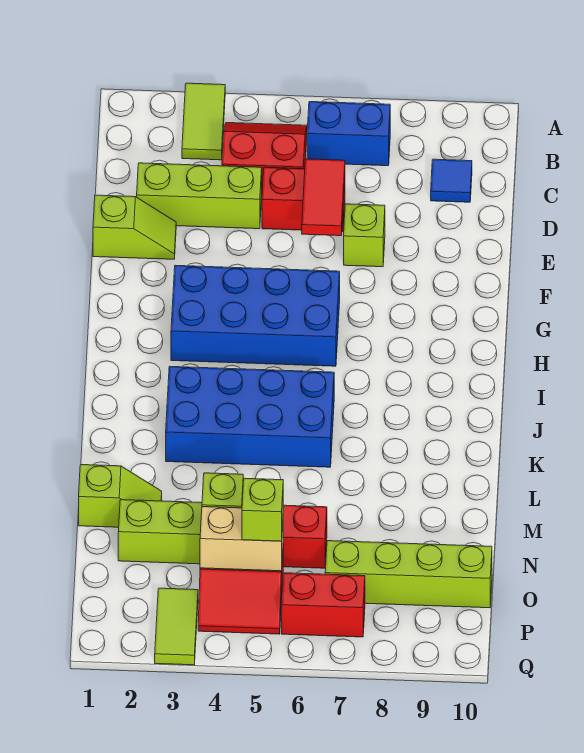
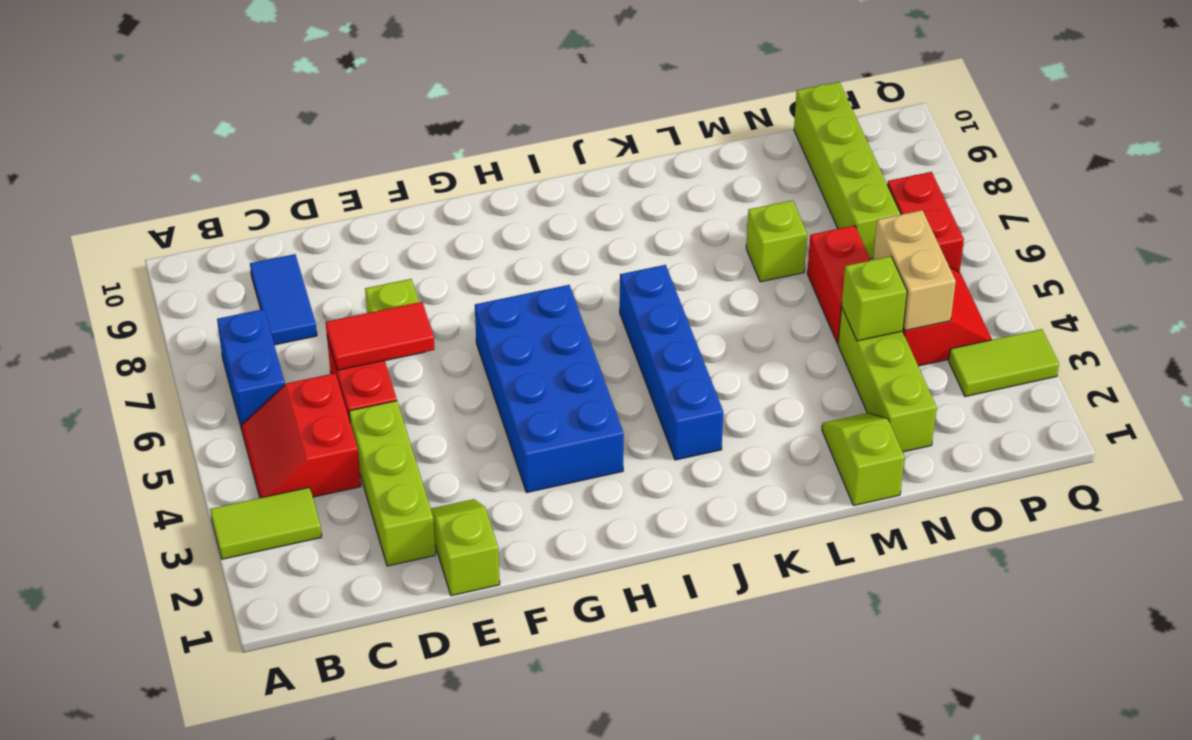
blue 1x1 tile [431,159,472,202] -> blue 1x2 tile [250,254,317,345]
blue 2x4 brick [166,367,334,467] -> blue 1x4 brick [620,265,723,460]
lime 1x1 brick [242,478,283,541] -> lime 1x1 brick moved to [746,200,807,282]

